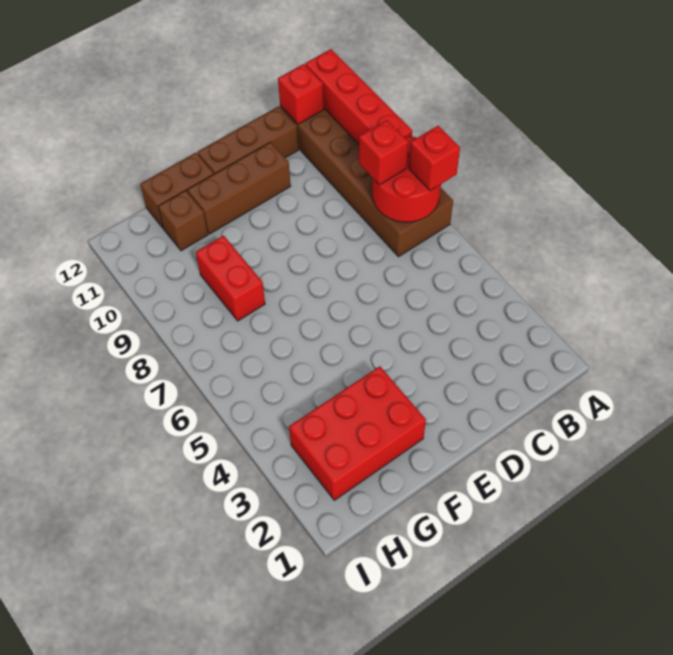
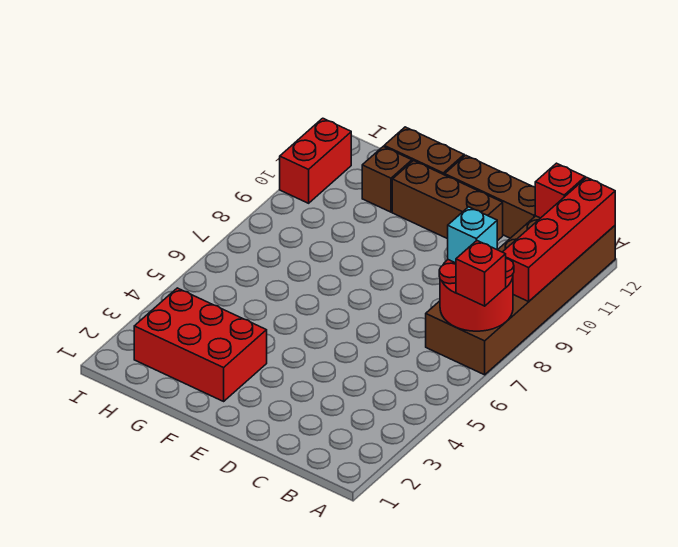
red 1x1 brick [359,120,408,185] -> cyan 1x1 brick [448,207,497,263]
red 1x2 brick [196,236,265,321] -> red 1x2 brick moved to [280,118,351,203]

